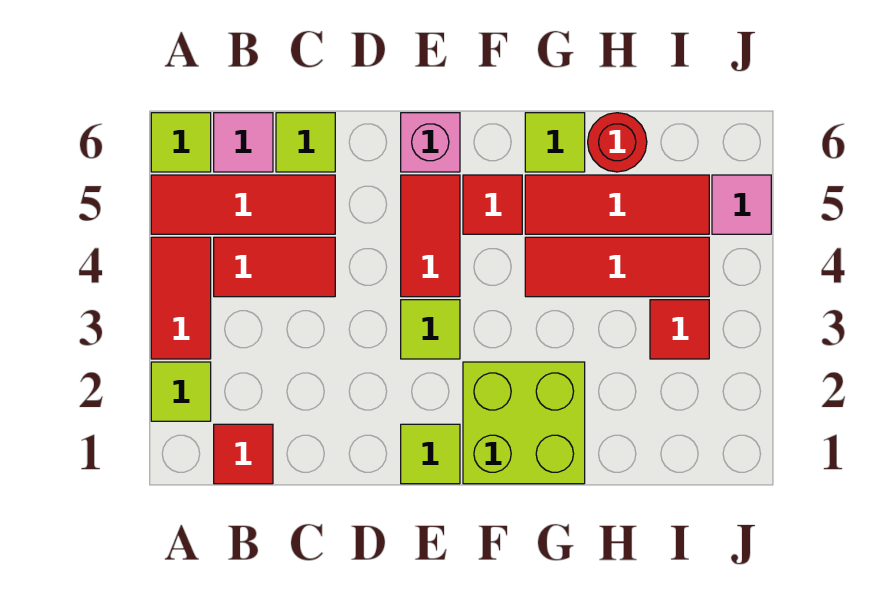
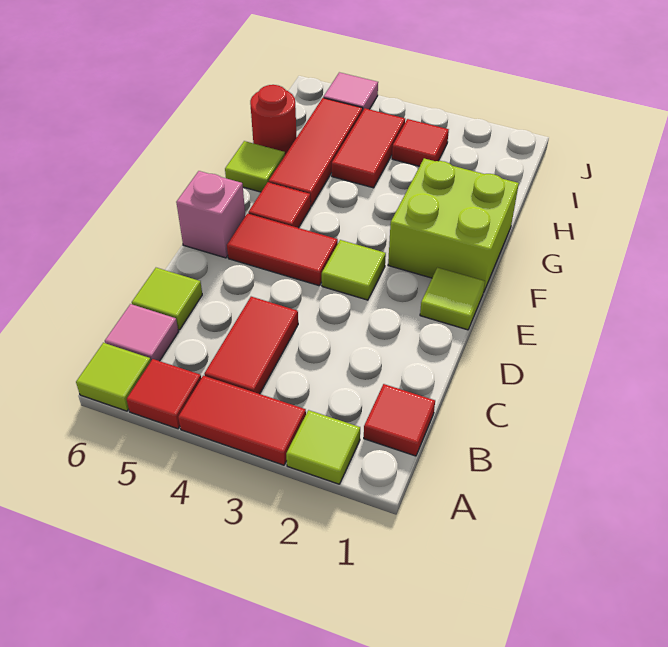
red 1x3 tile [151,175,335,234] -> red 1x1 tile [127,359,201,429]
red 1x3 tile [525,237,709,297] -> red 1x2 tile [332,108,405,188]

